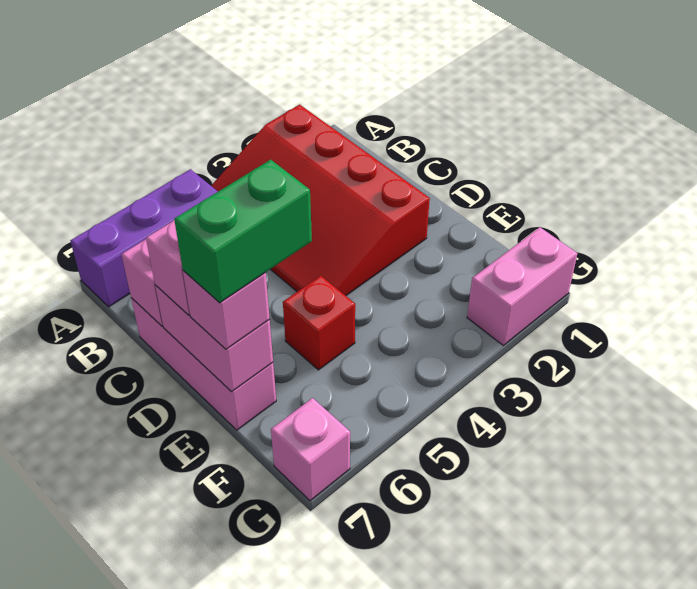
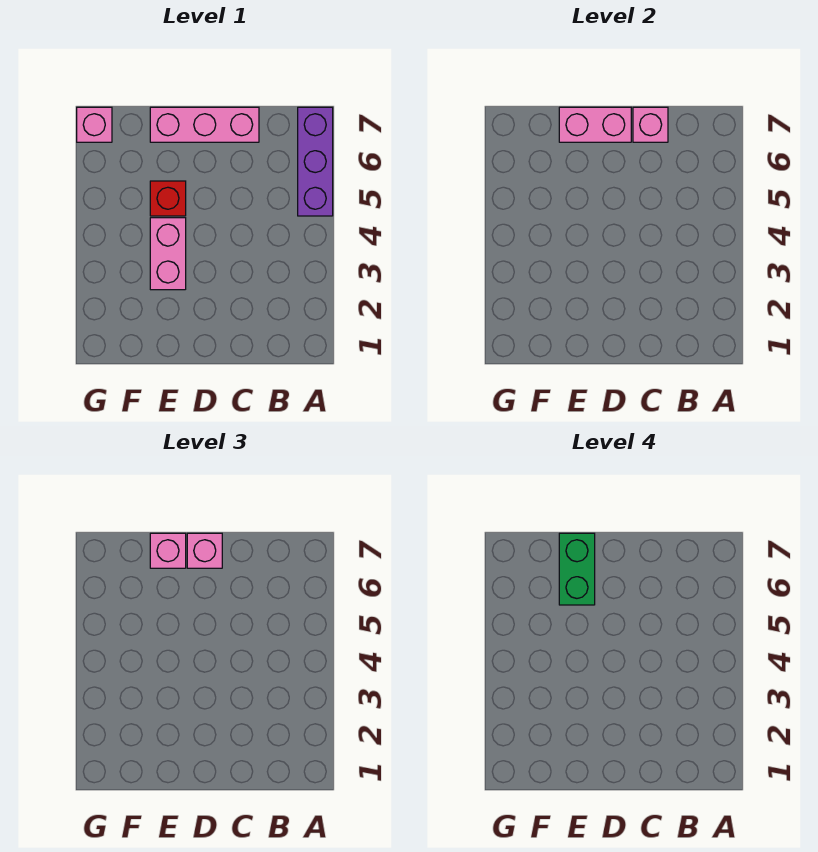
red 3x4 slope [211,104,430,296] -> none
pink 1x2 brick [467,227,577,345] -> pink 1x2 brick moved to [150,218,186,290]

